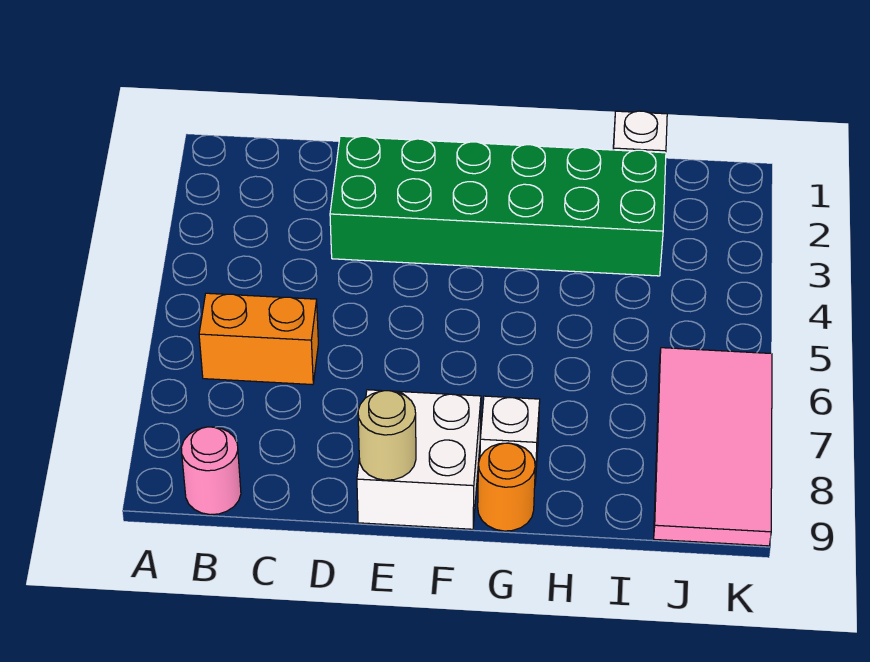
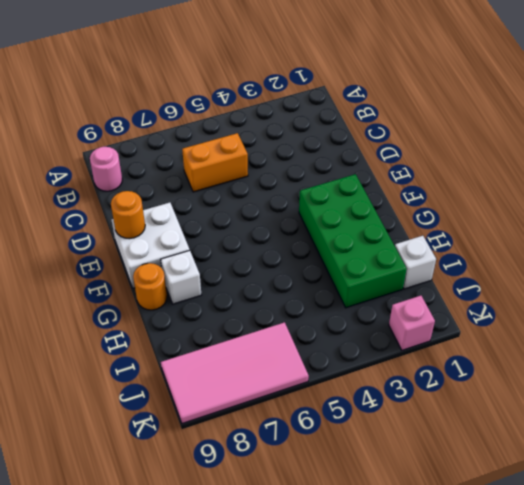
orange 1x2 brick [199,293,318,385] -> orange 1x2 brick turned to [182,133,248,192]
green 2x6 brick [330,136,666,276] -> green 2x4 brick [299,174,407,308]
tan 1x1 round brick [358,391,416,480] -> orange 1x1 round brick [111,191,145,239]
none -> pink 1x1 brick [389,296,435,350]

